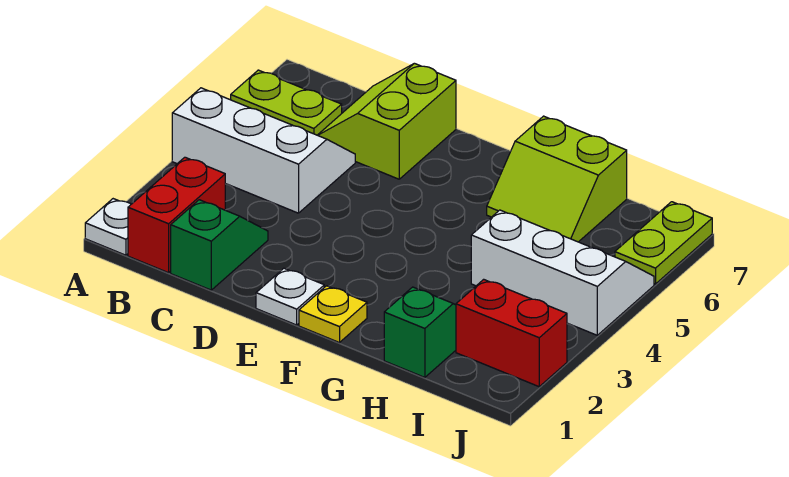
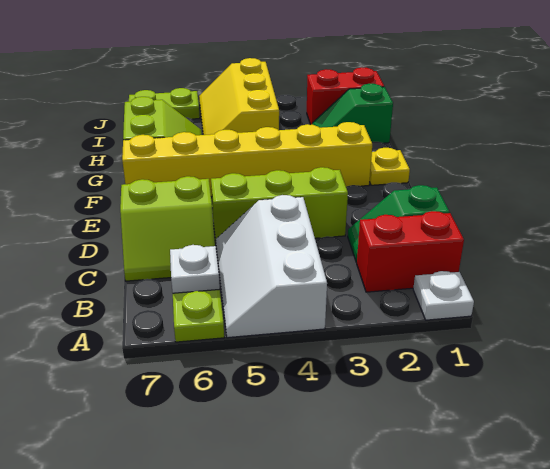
none -> lime 1x3 brick [211,167,348,240]
white 1x1 plate [256,268,324,325] -> white 1x1 plate moved to [170,245,220,293]
none -> yellow 1x6 brick [122,122,372,197]
white 2x3 slope [471,210,654,335] -> yellow 2x3 slope [199,58,279,135]
red 1x2 brick [456,279,567,387] -> red 1x2 brick turned to [307,67,384,125]

